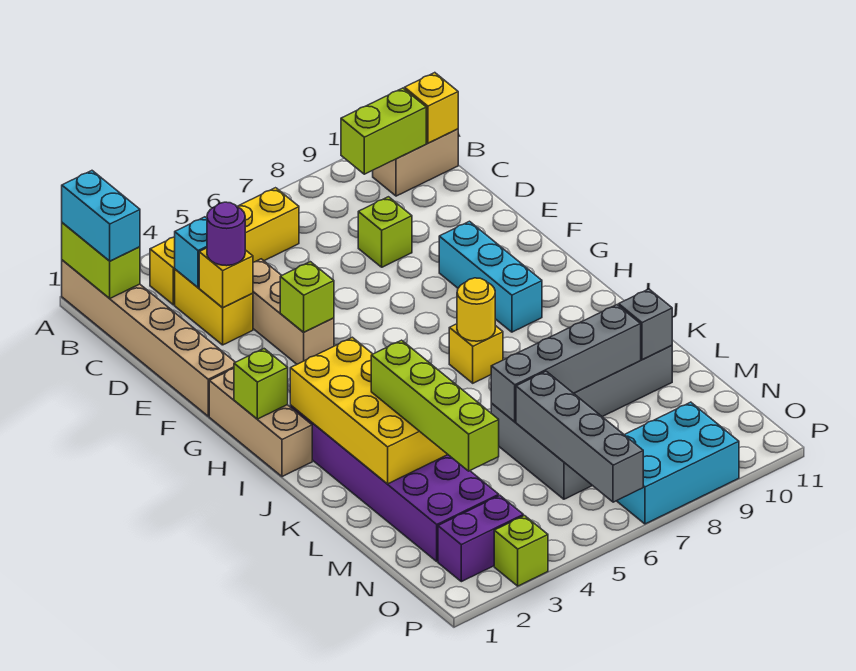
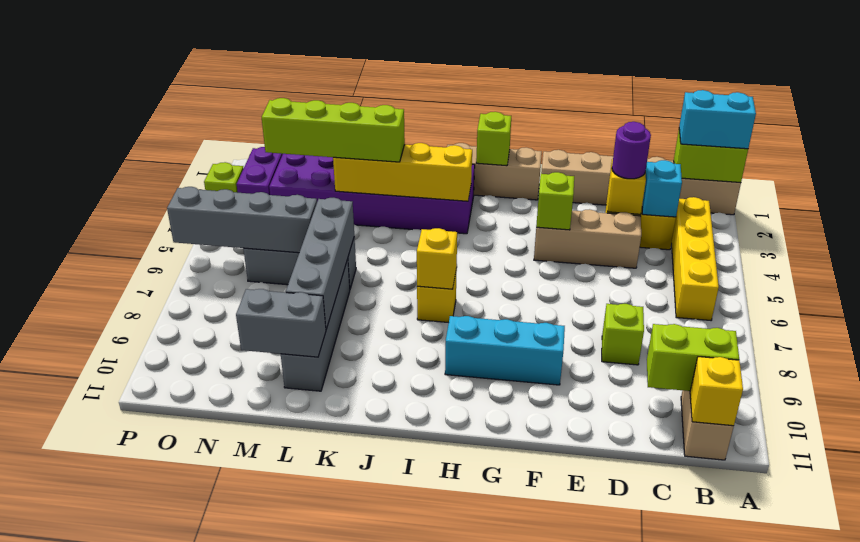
lime 1x2 brick [341,88,426,174] -> lime 1x2 brick turned to [647,324,739,391]
yellow 2x4 brick [290,337,448,484] -> yellow 1x4 brick [333,143,472,201]
yellow 1x1 round brick [457,278,495,341] -> yellow 1x1 brick [417,228,457,289]
grey 1x1 brick [619,289,672,360] -> grey 1x2 brick [236,289,326,357]
cyan 2x3 brick [617,402,739,524] -> none

